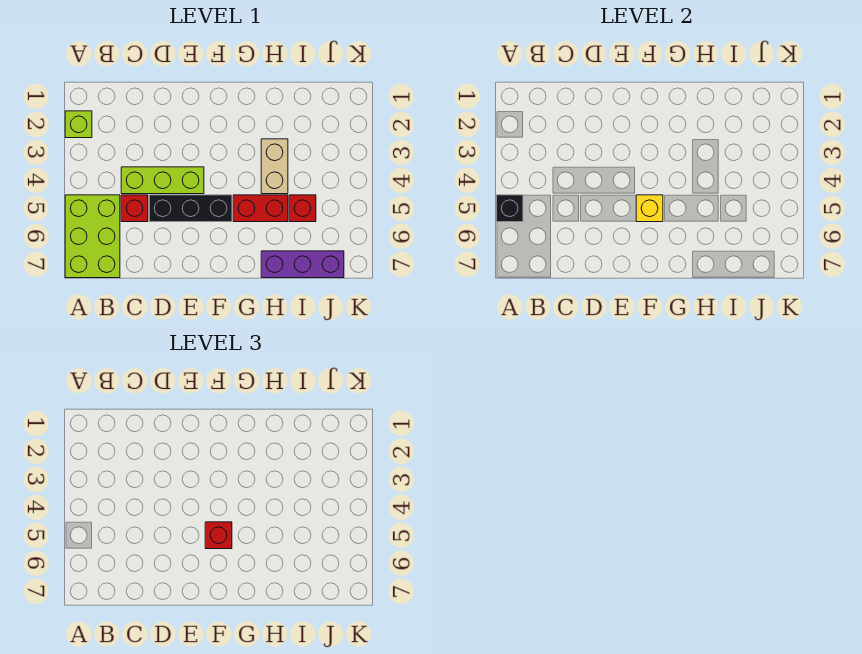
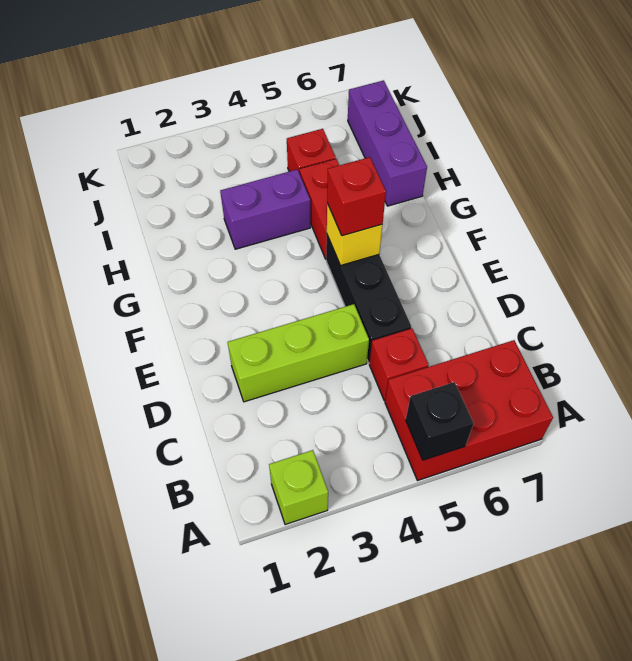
lime 2x3 brick [65,195,120,278] -> red 2x3 brick [385,340,553,481]
lime 1x3 brick [121,167,204,194] -> lime 1x3 brick turned to [228,304,369,402]
tan 1x2 brick [261,139,288,194] -> purple 1x2 brick [220,170,310,249]

